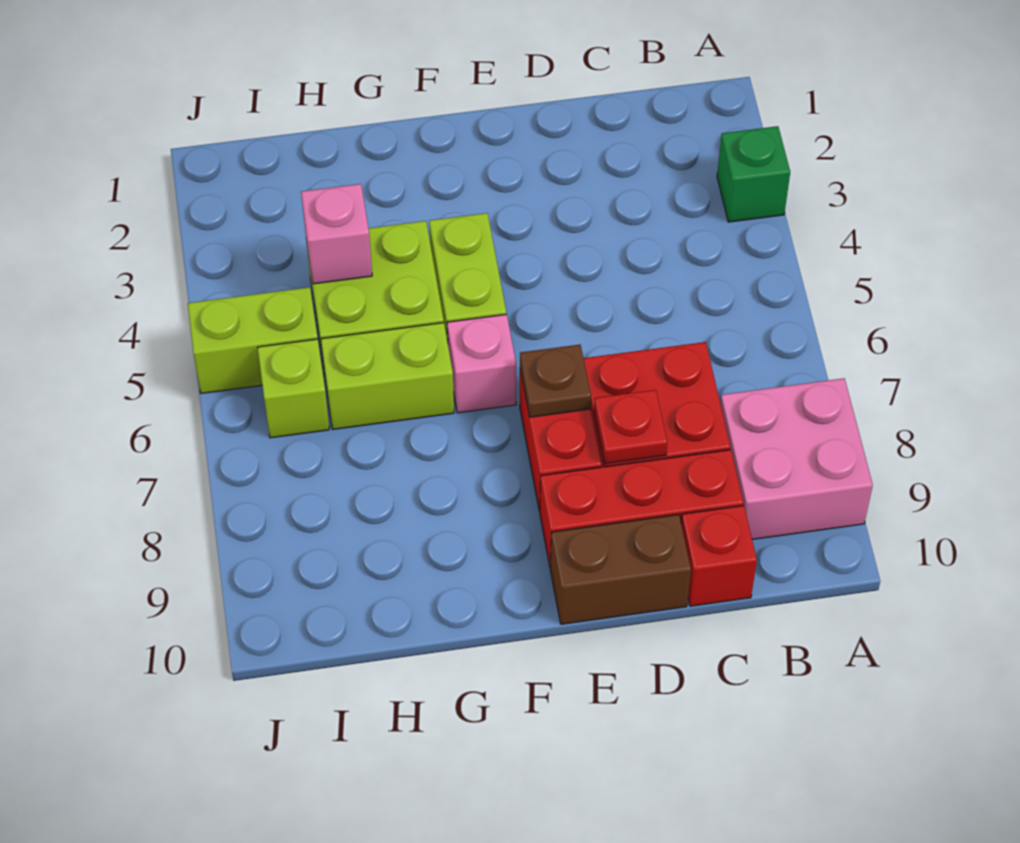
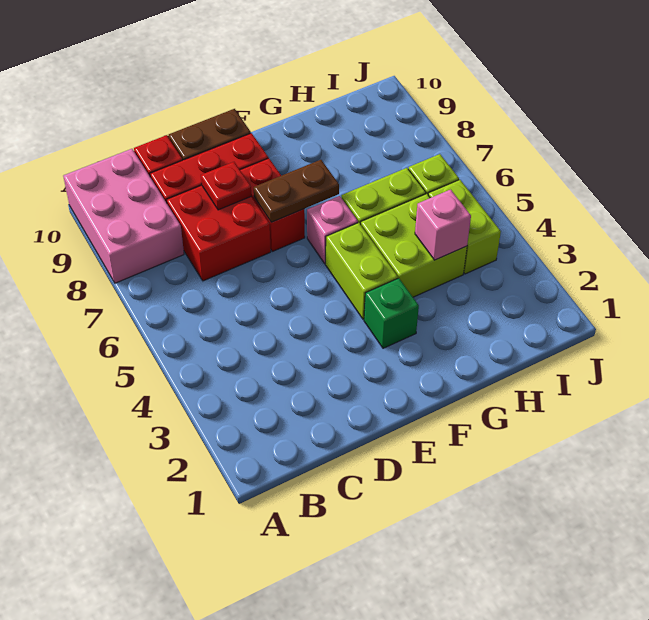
green 1x1 brick [717,126,790,222] -> green 1x1 brick moved to [364,278,419,348]
pink 2x2 brick [720,378,873,539] -> pink 2x3 brick [63,149,184,283]
brown 1x1 plate [520,345,591,417] -> brown 1x2 plate [254,160,339,222]
lime 1x2 brick [188,287,318,393] -> lime 1x2 brick turned to [428,180,501,274]

